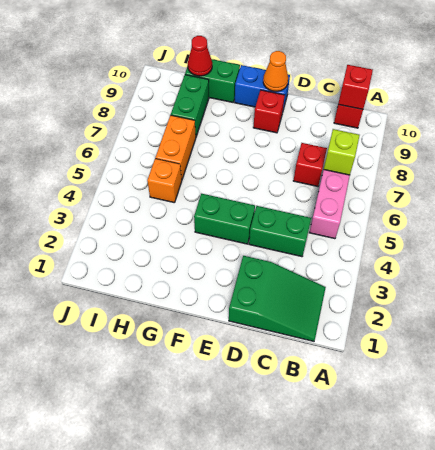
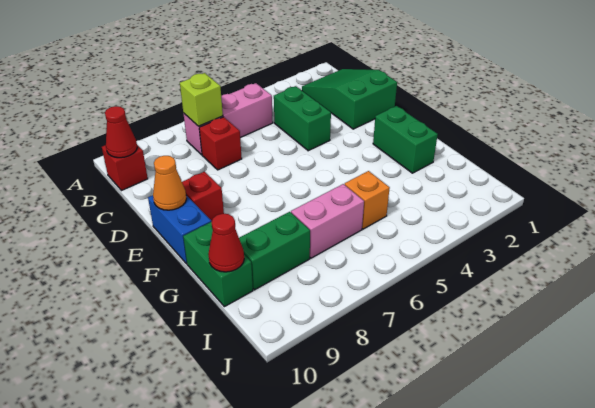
red 1x1 brick [338,65,373,109] -> red 1x1 cone [105,106,137,158]
green 1x2 brick [194,194,255,244] -> green 1x2 brick moved to [373,106,438,173]
orange 1x2 brick [155,115,196,179] -> pink 1x2 brick [291,184,364,258]

